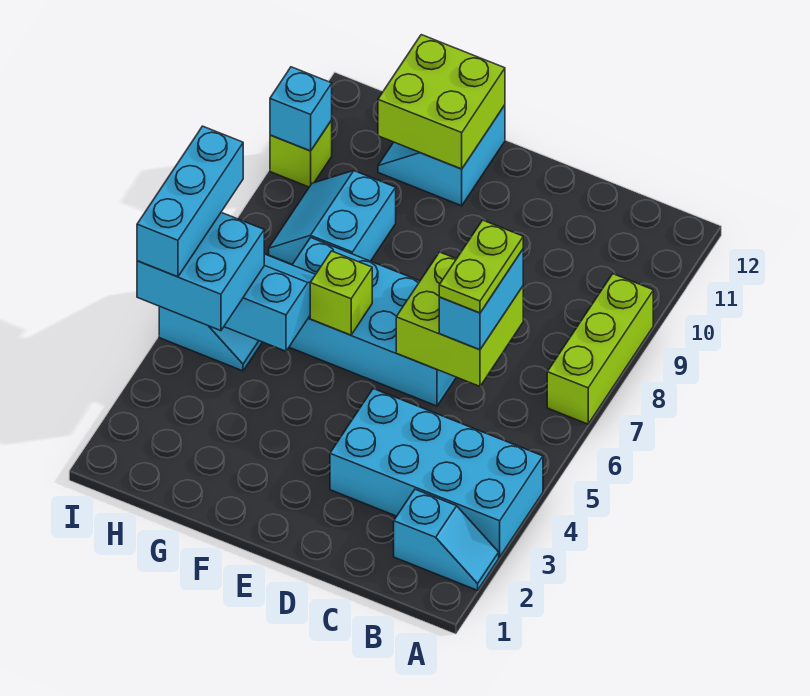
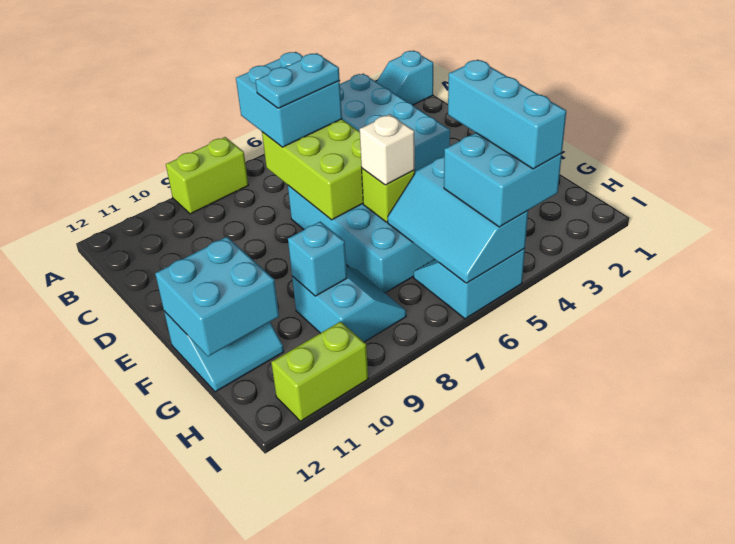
cyan 1x2 slope [394,489,499,590] -> cyan 1x2 slope turned to [377,51,433,105]
lime 1x3 brick [547,274,653,424] -> lime 1x2 brick [166,137,248,214]
lime 2x2 brick [396,252,523,386] -> lime 2x3 brick [262,119,363,220]
cyan 1x2 brick [439,250,523,350] -> cyan 2x2 brick [236,52,342,147]
lime 1x2 plate [439,220,523,313] -> cyan 1x2 plate [255,53,340,108]
none -> white 1x1 brick [360,114,415,185]
lime 2x2 brick [378,35,505,169] -> cyan 2x2 brick [155,237,279,356]
cyan 2x2 slope [269,171,396,264] -> cyan 2x2 slope turned to [292,266,406,342]
cyan 1x3 brick [137,126,243,277] -> cyan 1x3 brick turned to [448,60,566,169]
lime 1x1 brick [270,120,332,187] -> lime 1x2 brick [271,322,368,421]
cyan 1x1 brick [270,67,332,151] -> cyan 1x1 brick moved to [288,222,347,296]

